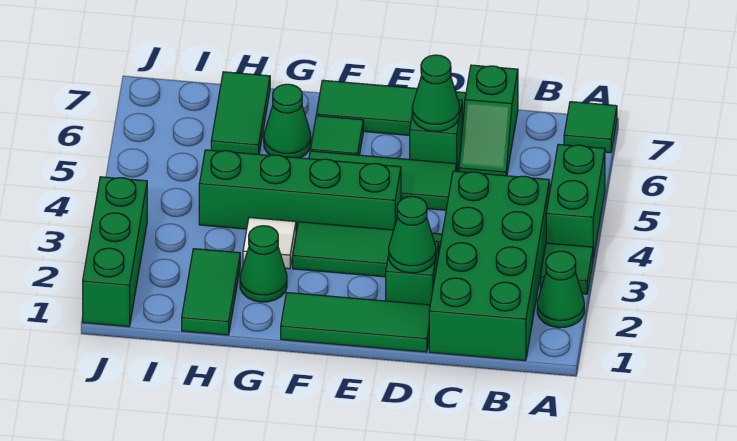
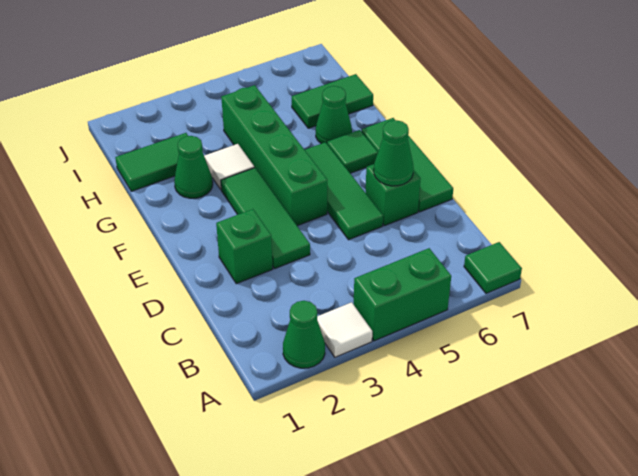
green 1x1 tile [540,243,593,294] -> white 1x1 tile [317,302,372,357]
green 2x4 brick [429,171,550,361] -> none
green 1x2 slope [459,65,518,176] -> none
green 1x3 tile [281,293,430,352] -> none
green 1x1 cone [389,196,436,273] -> none
green 1x3 brick [83,177,147,327] -> none

